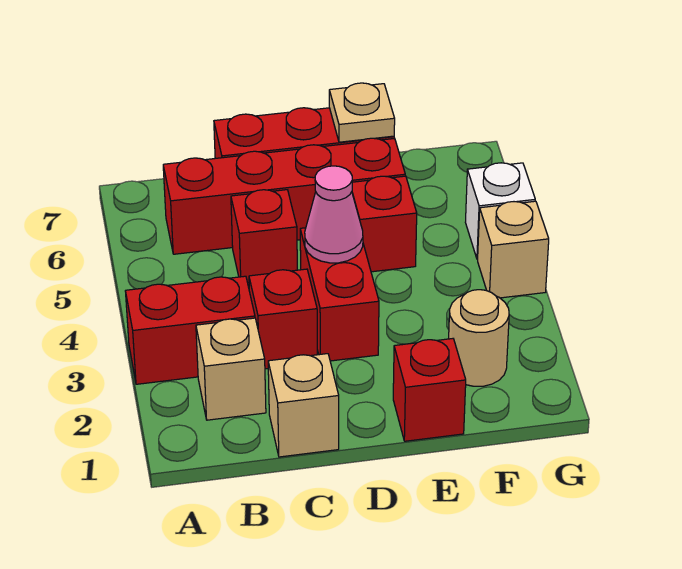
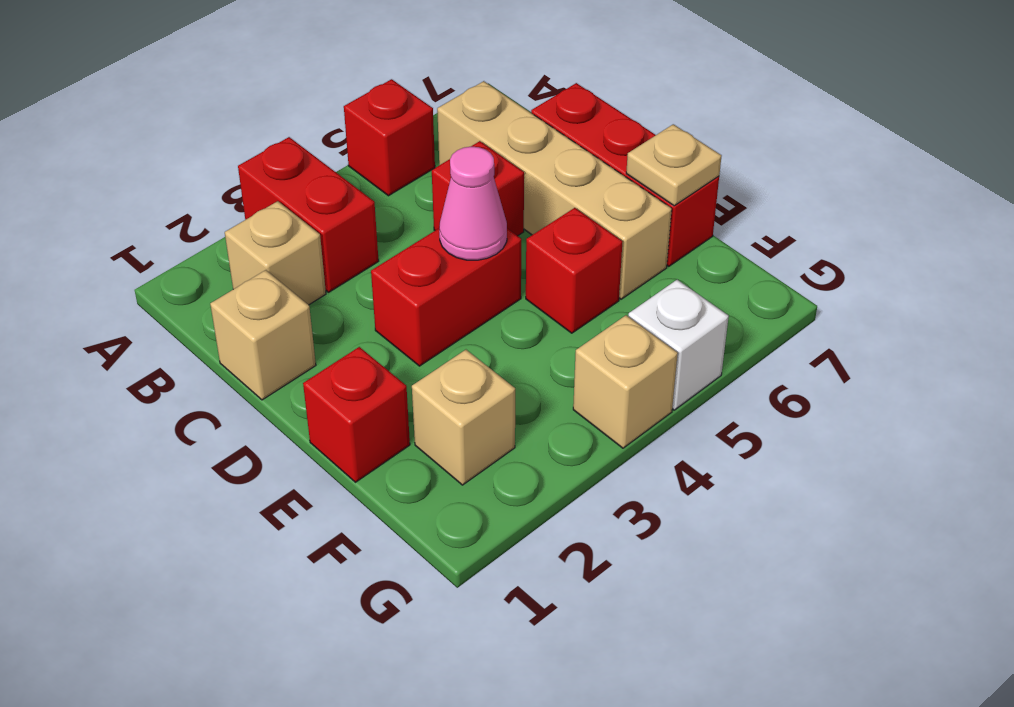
red 1x4 brick [163,138,405,254] -> tan 1x4 brick [437,81,672,299]
red 1x1 brick [249,269,317,369] -> red 1x1 brick moved to [344,79,435,196]
tan 1x1 round brick [449,290,509,386] -> tan 1x1 brick [412,350,515,485]

